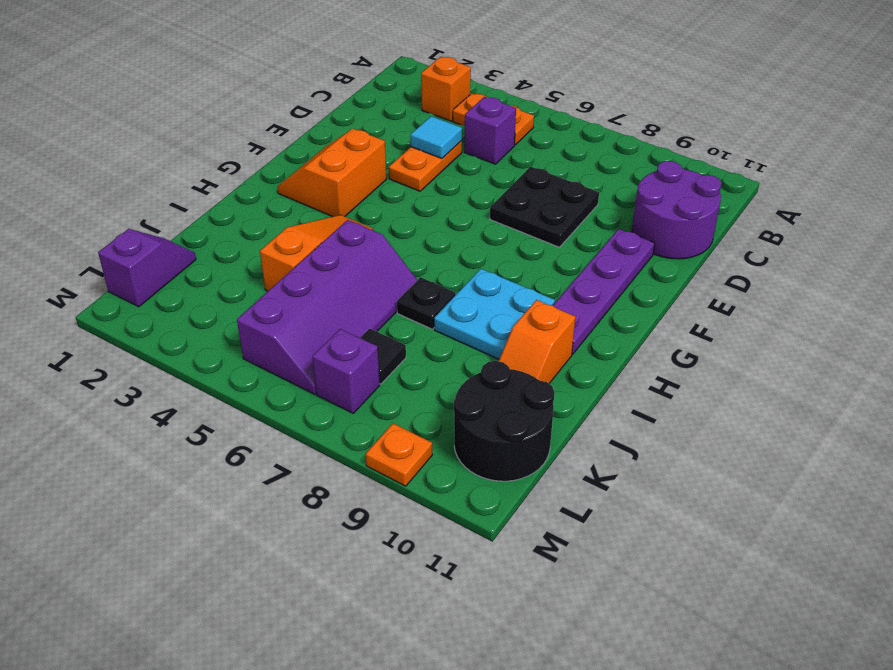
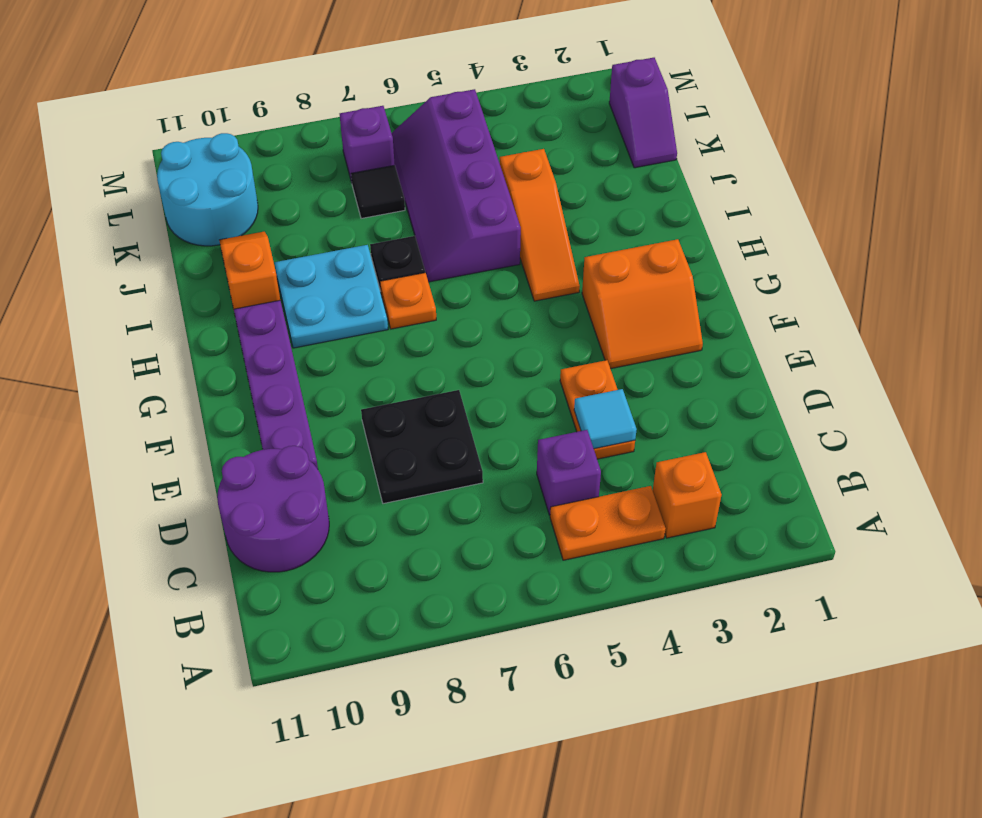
orange 2x2 slope [277,129,386,217] -> orange 2x2 slope turned to [582,239,703,369]
black 2x2 round brick [454,361,554,481] -> cyan 2x2 round brick [157,133,258,246]
orange 1x1 plate [366,424,432,486] -> orange 1x1 plate moved to [380,273,436,329]

